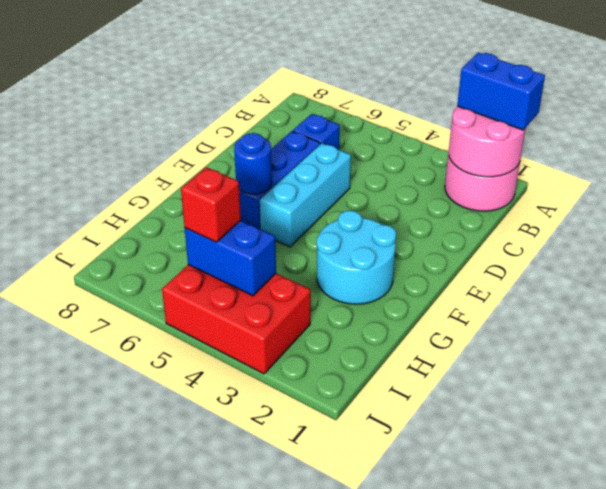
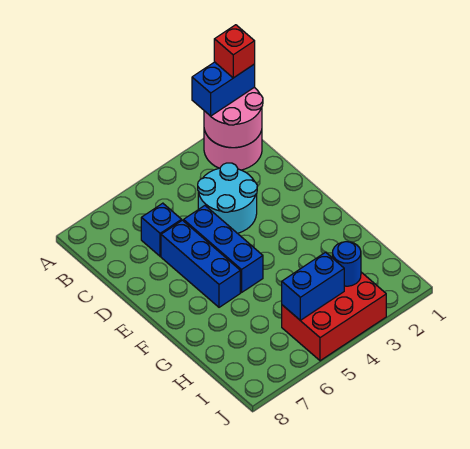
cyan 1x3 brick [260,143,351,247] -> blue 1x3 brick [184,206,263,292]
cyan 2x2 round brick [317,210,396,304] -> cyan 2x2 round brick moved to [198,163,257,233]
blue 1x1 round brick [234,133,272,194] -> blue 1x1 round brick moved to [333,242,361,286]
red 1x1 brick [181,167,241,242] -> red 1x1 brick moved to [214,25,255,78]

